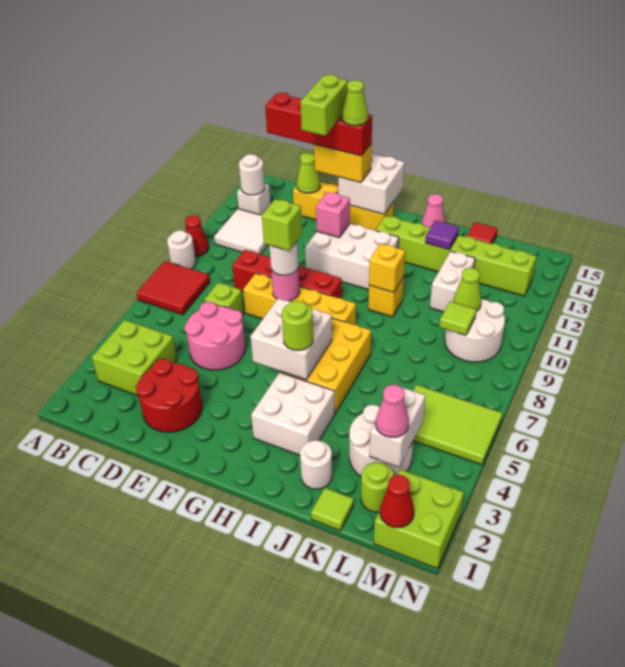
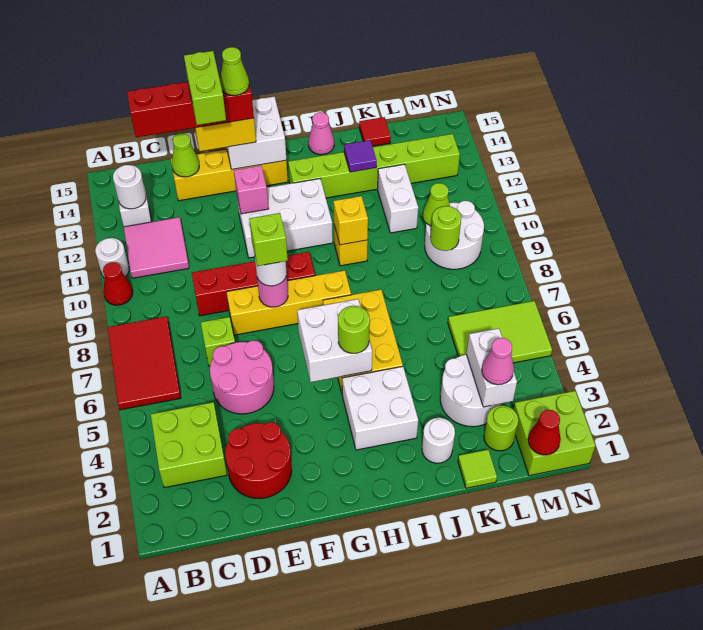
red 2x2 tile [136,261,210,315] -> red 2x3 tile [108,316,181,410]
white 1x1 round brick [167,230,196,269] -> white 1x1 round brick moved to [95,238,129,278]
white 2x2 tile [214,209,268,254] -> pink 2x2 tile [124,217,189,278]
lime 1x1 tile [439,302,476,335] -> lime 1x1 round brick [430,206,461,251]

